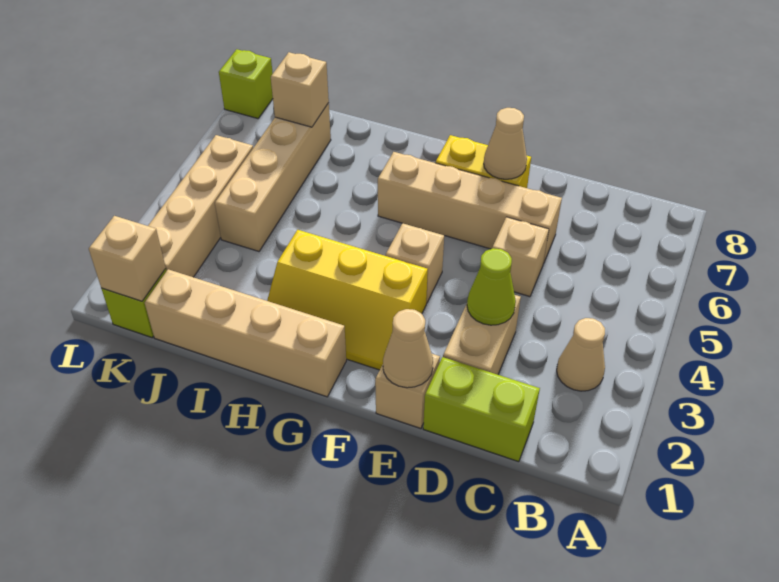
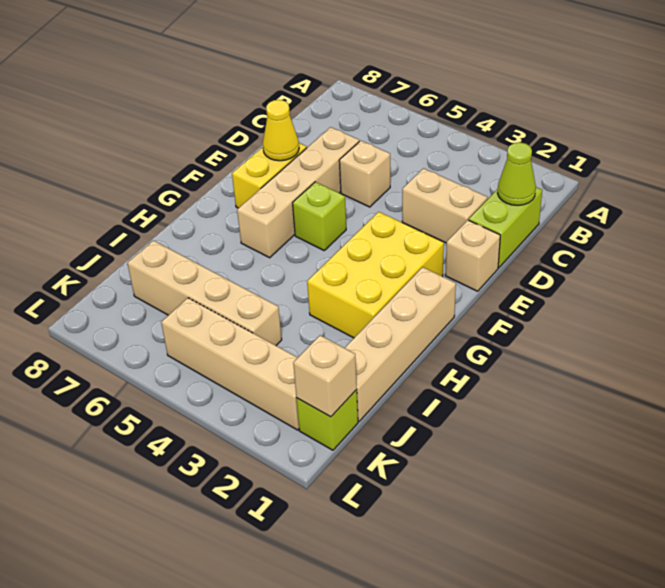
tan 1x1 cone [557,318,605,391] -> none
lime 1x1 cone [467,248,516,325] -> lime 1x1 cone moved to [498,142,536,205]
tan 1x1 cone [383,309,433,388] -> none
tan 1x1 cone [484,108,527,179] -> yellow 1x1 cone [263,100,299,161]
yellow 2x3 slope [267,230,428,370] -> yellow 2x3 brick [307,212,444,338]
tan 1x1 brick [386,223,444,303] -> none
tan 1x1 brick [271,52,329,127] -> none
lime 1x1 brick [219,49,273,119] -> lime 1x1 brick moved to [293,182,346,250]

